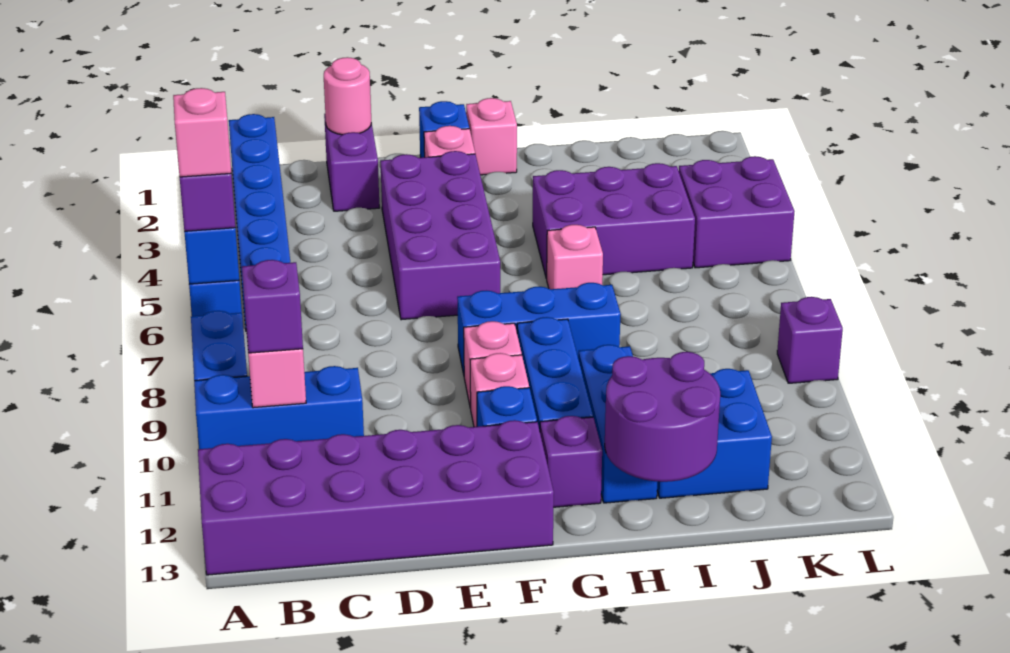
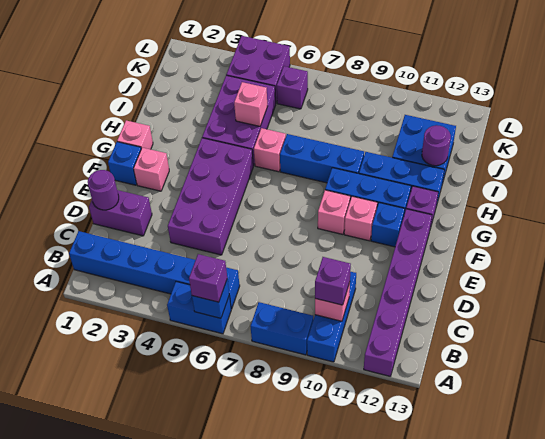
pink 1x1 brick [173,88,231,177] -> pink 1x1 brick moved to [234,82,268,126]
purple 2x6 brick [198,420,554,575] -> purple 1x6 brick [364,209,432,376]
pink 1x1 round brick [324,57,371,135] -> purple 1x1 round brick [88,170,119,210]
purple 2x4 brick [380,151,500,320] -> purple 2x4 brick turned to [168,138,253,255]
blue 1x3 brick [457,283,621,374] -> blue 1x3 brick turned to [280,134,364,183]
purple 2x2 round brick [605,352,720,482] -> purple 1x1 round brick [422,125,451,166]
purple 1x1 brick [777,297,843,383] -> purple 1x1 brick moved to [277,66,308,109]

